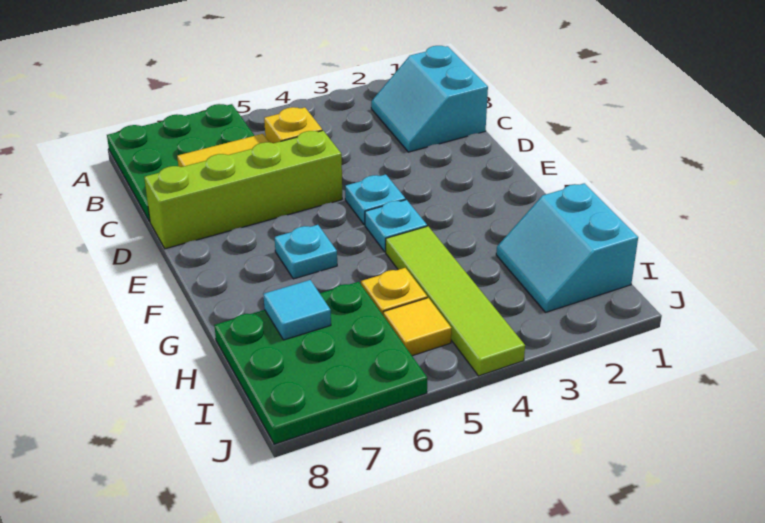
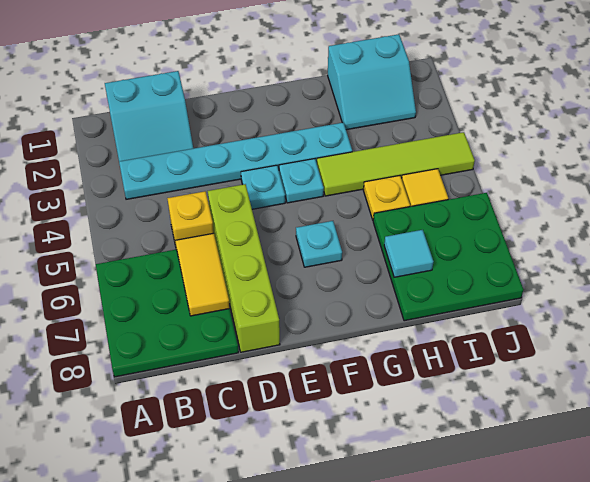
none -> cyan 1x6 plate [119,123,352,199]

